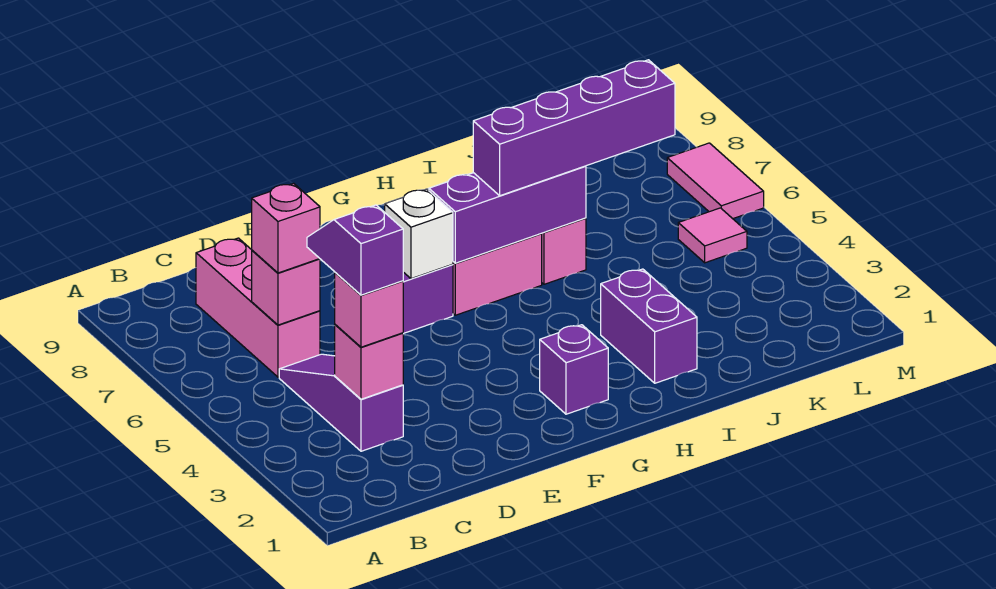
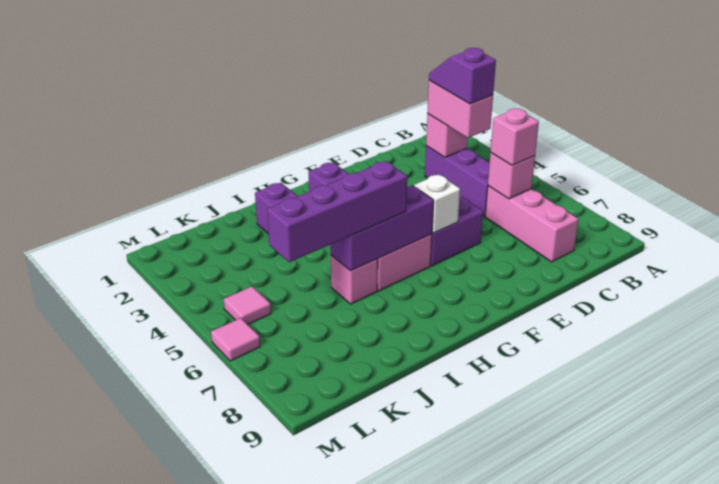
purple 1x3 slope [279,354,403,451] -> purple 1x3 brick [425,146,490,216]
pink 1x1 brick [335,273,403,347] -> pink 1x2 brick [427,80,493,138]
purple 1x2 slope [307,205,403,295] -> purple 1x2 slope turned to [429,48,496,104]
pink 1x2 tile [667,143,764,219] -> pink 1x1 tile [211,318,260,361]

